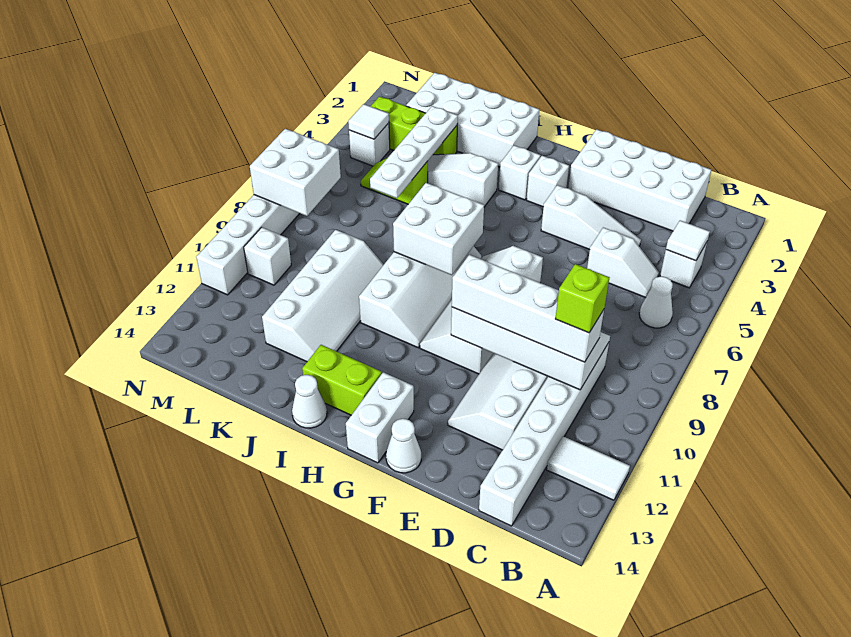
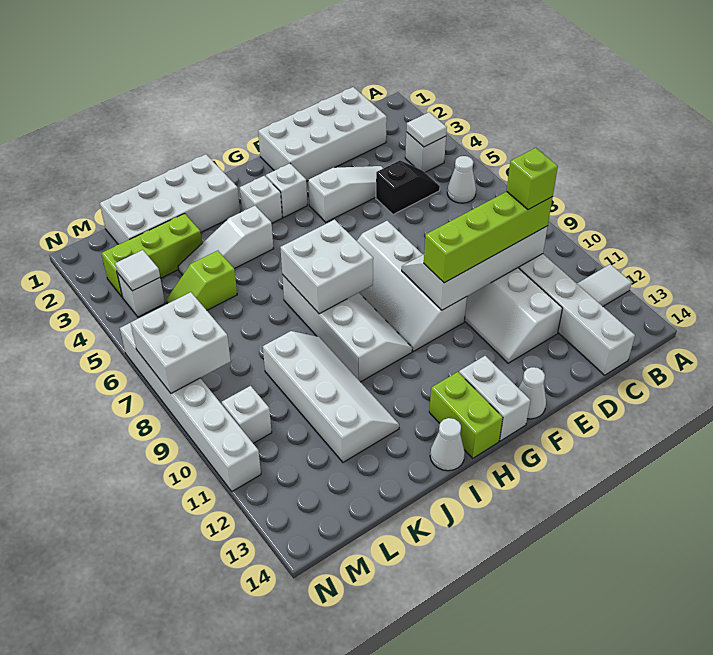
white 1x2 slope [587,227,659,298] -> black 1x2 slope [376,161,440,215]
white 1x4 brick [452,255,604,362] -> lime 1x4 brick [424,192,553,283]
lime 1x2 brick [302,345,382,415] -> lime 1x2 brick turned to [429,372,503,458]
white 1x4 plate [370,106,458,198] -> none

